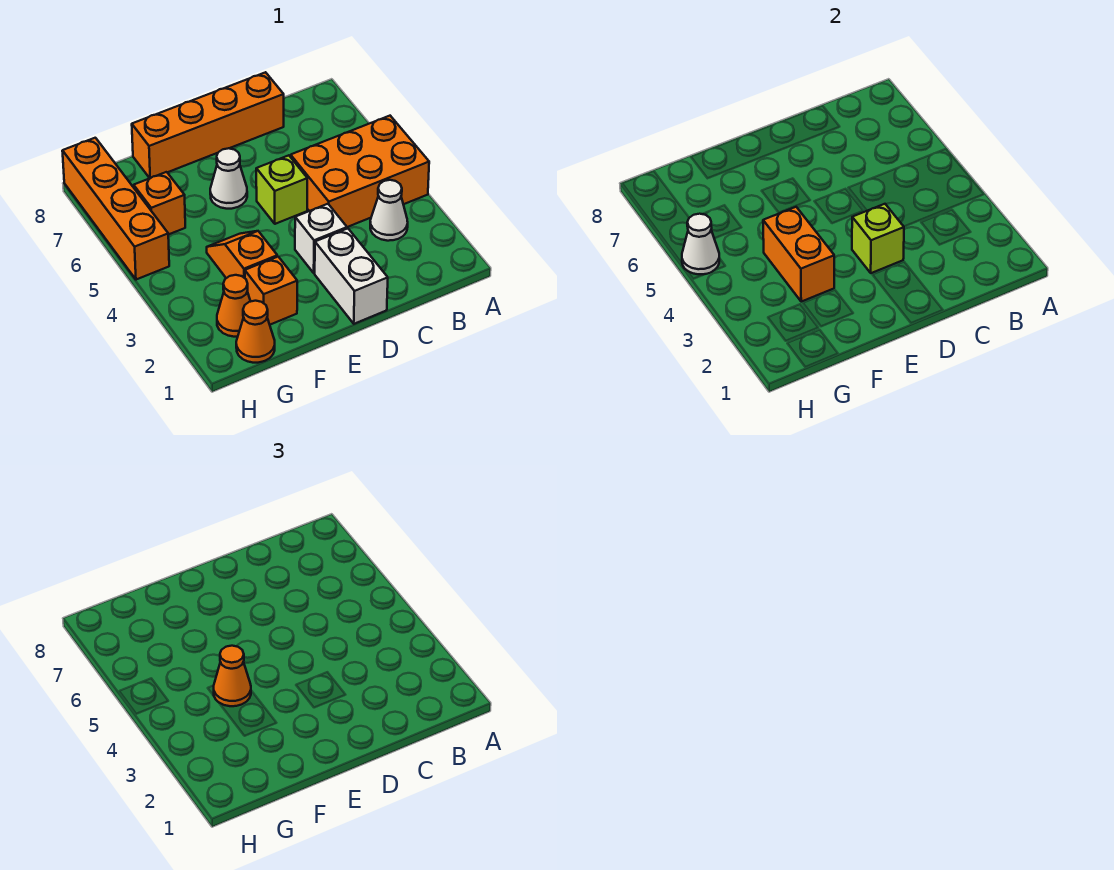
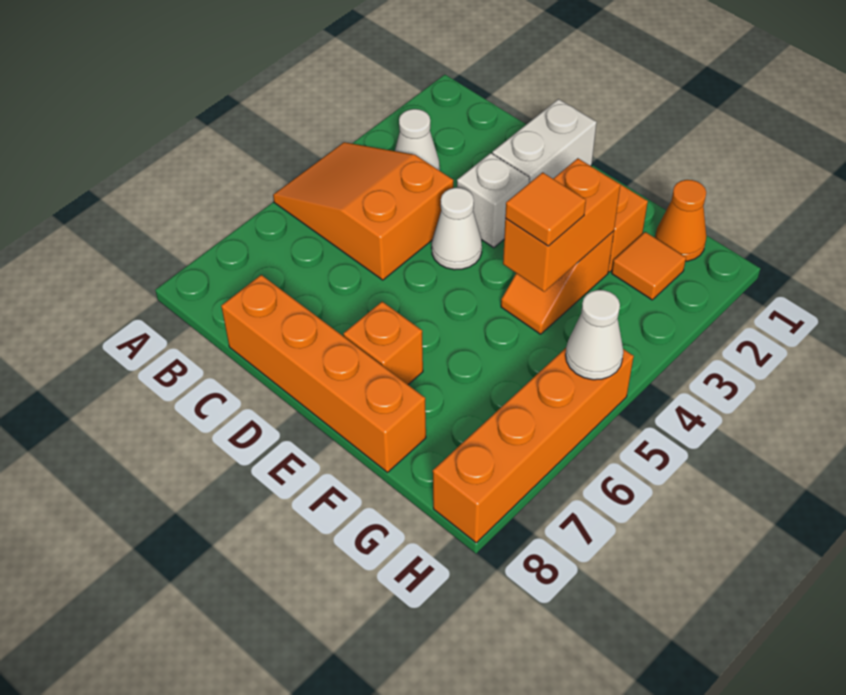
orange 2x3 brick [291,116,429,227] -> orange 2x3 slope [273,142,453,280]
lime 1x1 brick [852,204,904,273] -> none
lime 1x1 brick [256,155,307,224] -> none
white 1x1 cone [210,148,247,209] -> white 1x1 cone moved to [432,188,482,270]
orange 1x1 cone [214,646,251,706] -> orange 1x1 tile [505,172,586,246]
orange 1x1 cone [217,275,251,337] -> orange 1x1 tile [612,232,686,300]
orange 1x1 brick [134,172,185,235] -> orange 1x1 brick moved to [343,302,423,384]

